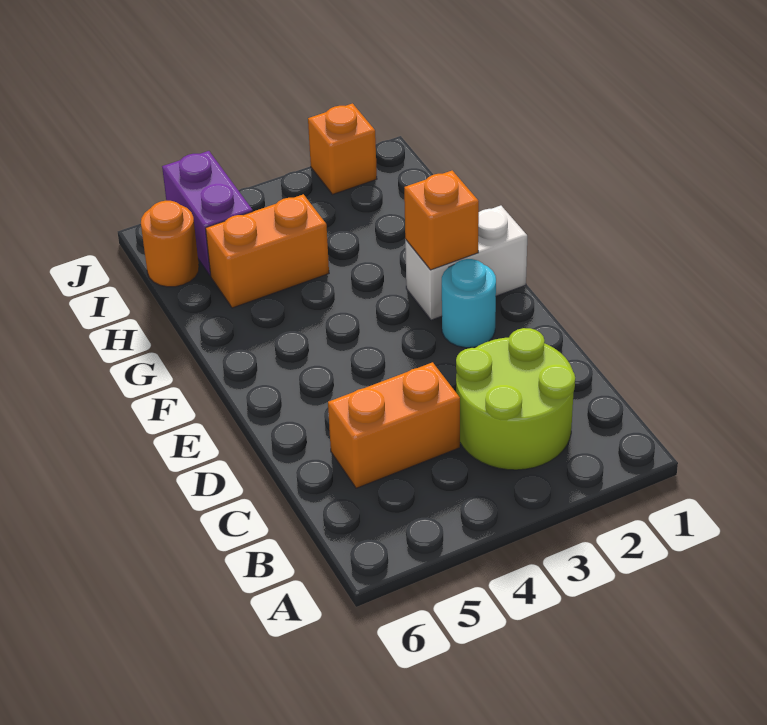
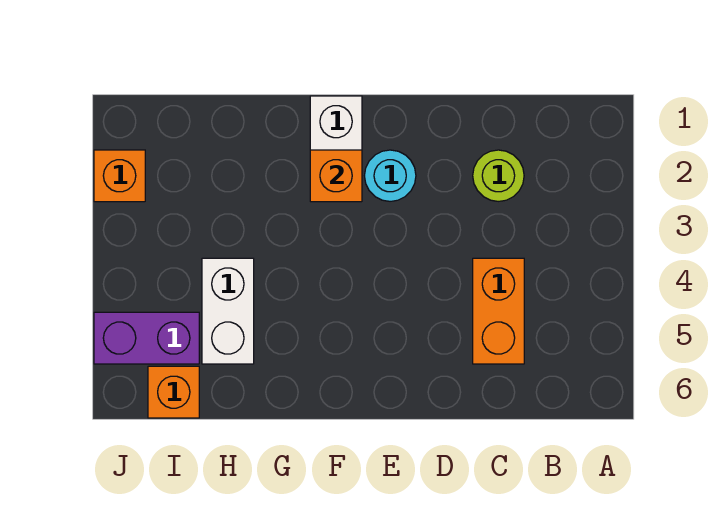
lime 2x2 round brick [456,328,575,470] -> lime 1x1 round brick [473,150,524,201]
orange 1x2 brick [206,194,329,308] -> white 1x2 brick [202,258,254,364]
orange 1x1 round brick [141,201,199,287] -> orange 1x1 brick [148,366,199,418]

